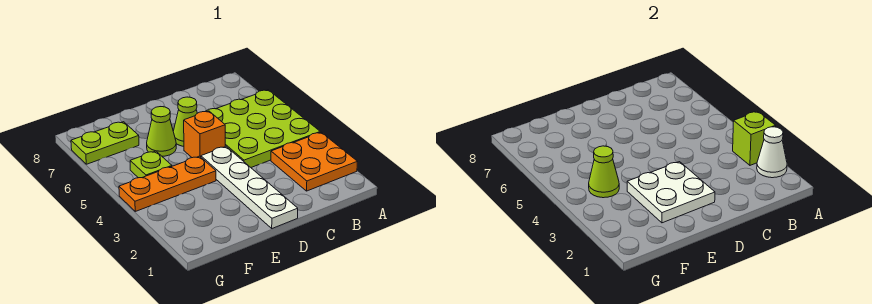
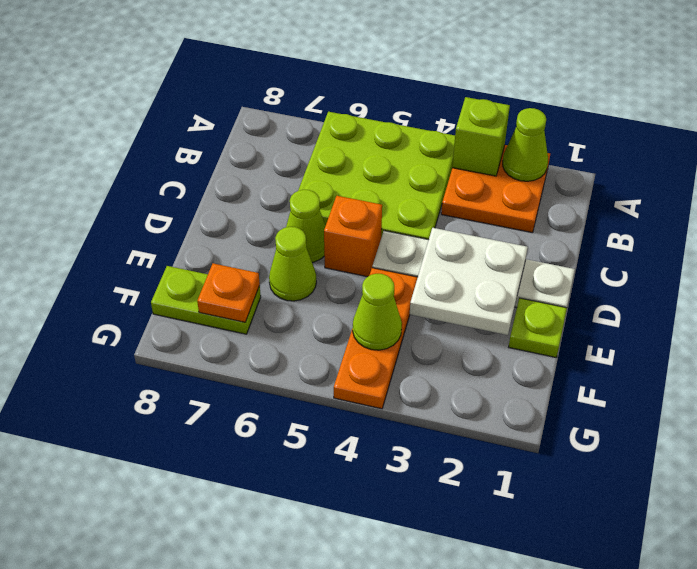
white 1x1 cone [757,127,787,178] -> lime 1x1 cone [503,108,548,181]
lime 1x1 plate [130,151,172,178] -> lime 1x1 plate moved to [509,298,567,357]
lime 1x2 plate [71,122,139,164] -> lime 1x2 plate turned to [151,266,261,334]
none -> orange 1x1 plate [197,263,260,322]

